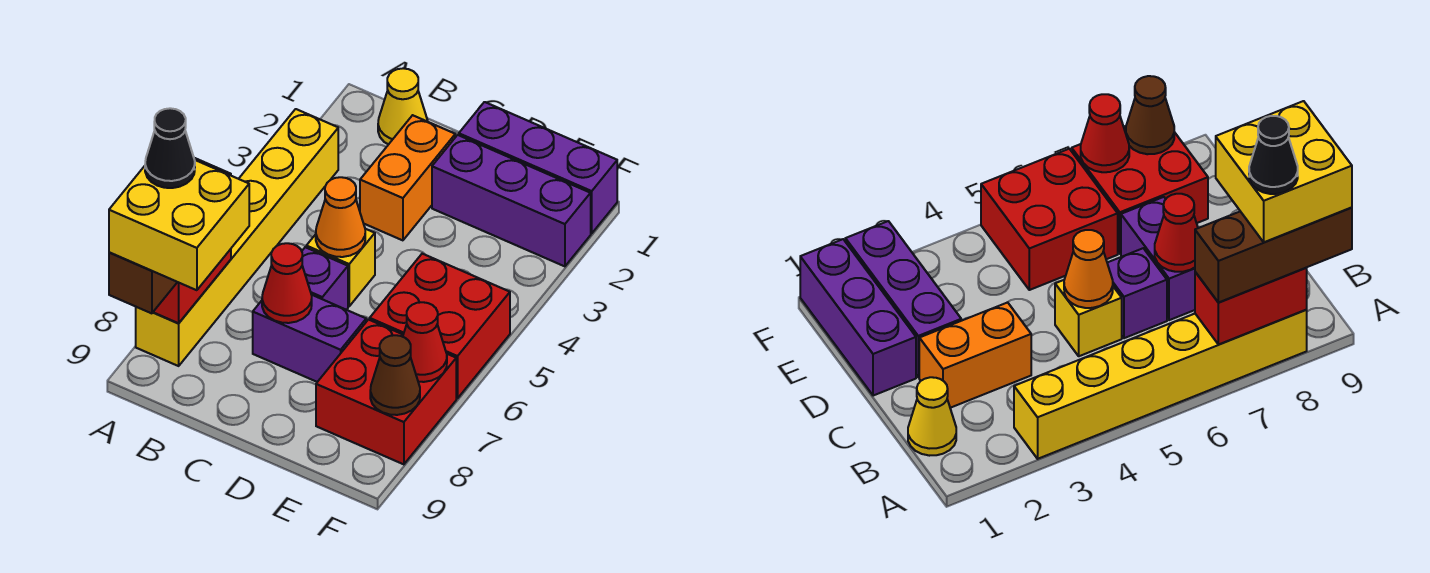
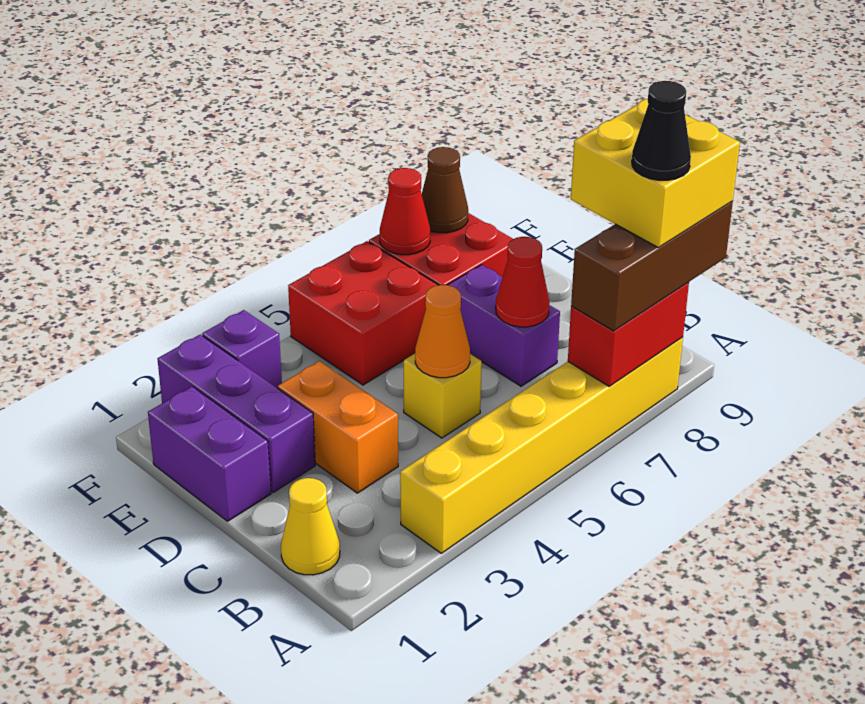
orange 1x2 brick [360,115,455,240] -> orange 1x2 brick turned to [278,361,398,493]
purple 1x1 brick [302,247,348,310] -> purple 1x1 brick moved to [202,310,282,388]
purple 1x3 brick [459,102,617,233] -> purple 1x2 brick [148,387,271,521]

